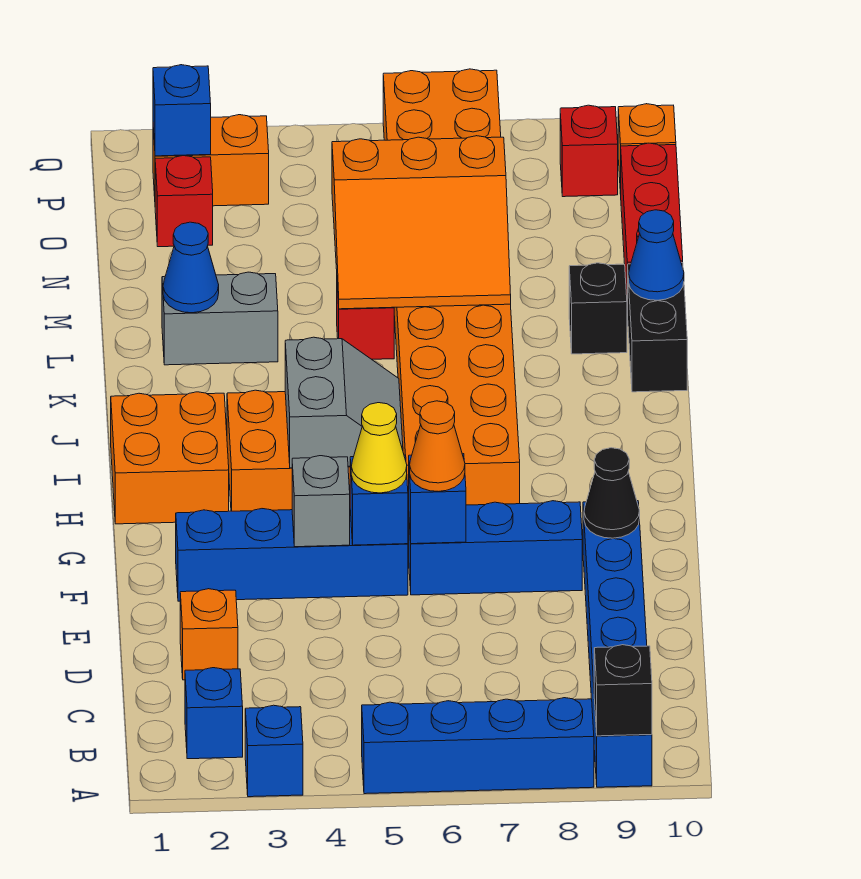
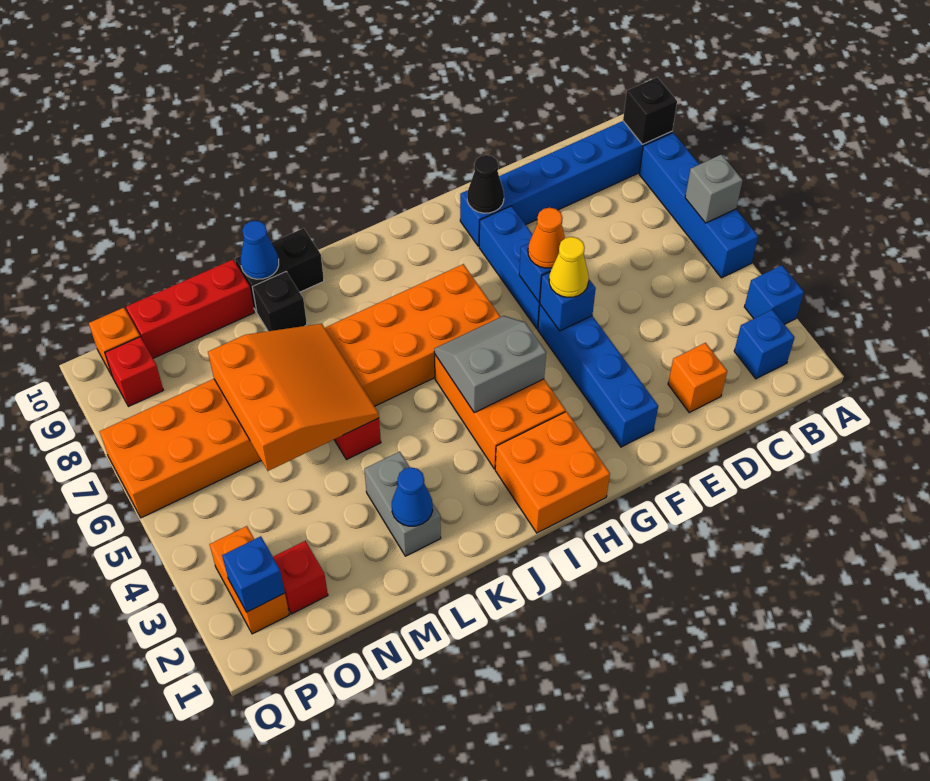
grey 1x1 brick [292,456,350,547] -> grey 1x1 brick moved to [685,154,743,223]

